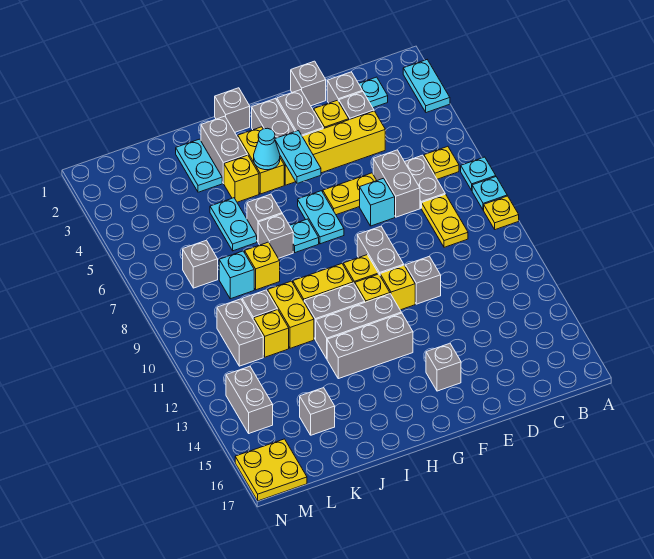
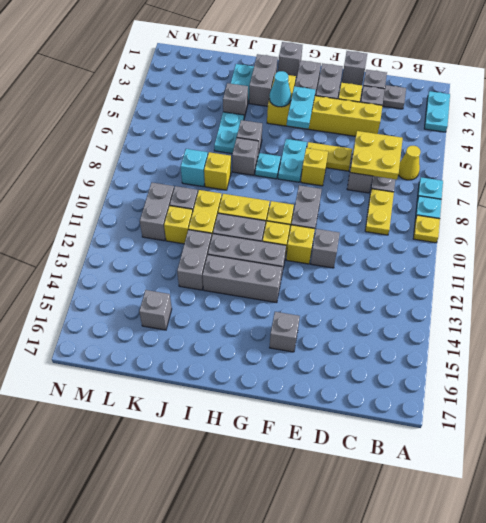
yellow 1x1 plate [424,146,459,179] -> yellow 1x1 cone [398,146,421,180]
cyan 1x1 plate [359,77,388,108] -> grey 1x1 plate [383,85,406,109]
cyan 1x1 brick [360,178,395,226] -> none
yellow 1x1 brick [224,155,259,202] -> yellow 1x1 brick moved to [301,148,328,186]
grey 1x1 brick [183,240,218,288] -> grey 1x1 brick moved to [223,83,248,118]
grey 1x2 brick [226,366,273,433] -> grey 1x2 brick moved to [177,230,212,290]
yellow 2x2 plate [235,439,307,501] -> yellow 2x2 plate moved to [350,131,403,180]

